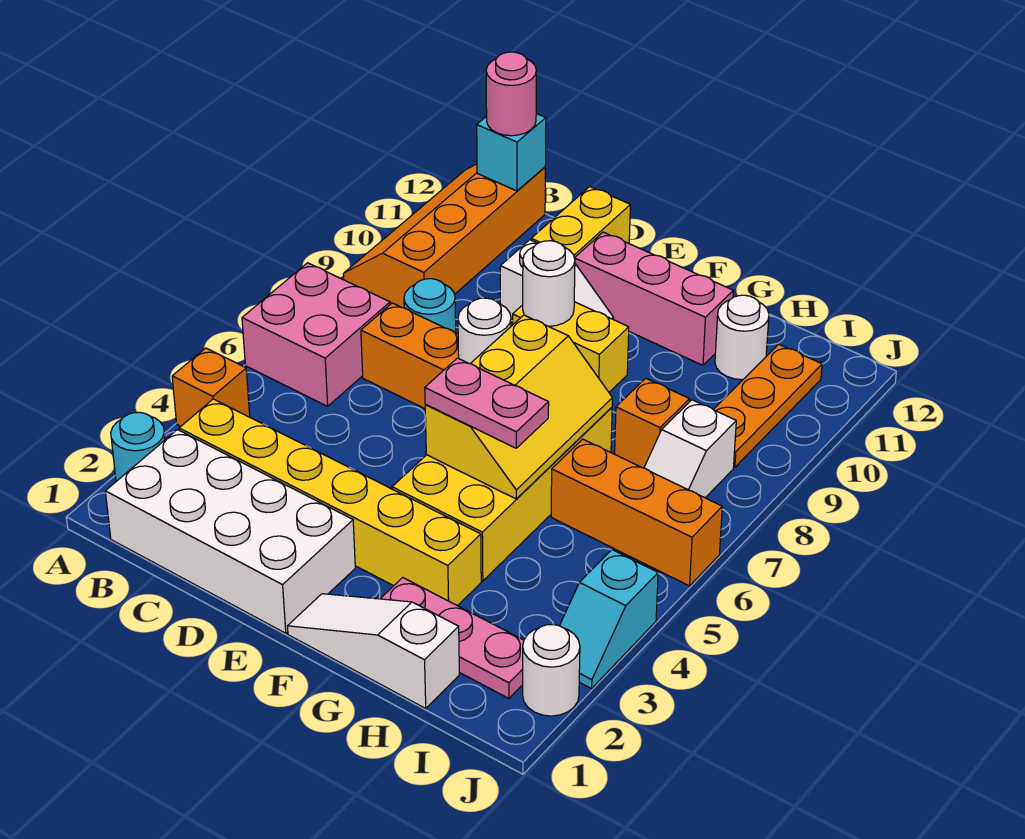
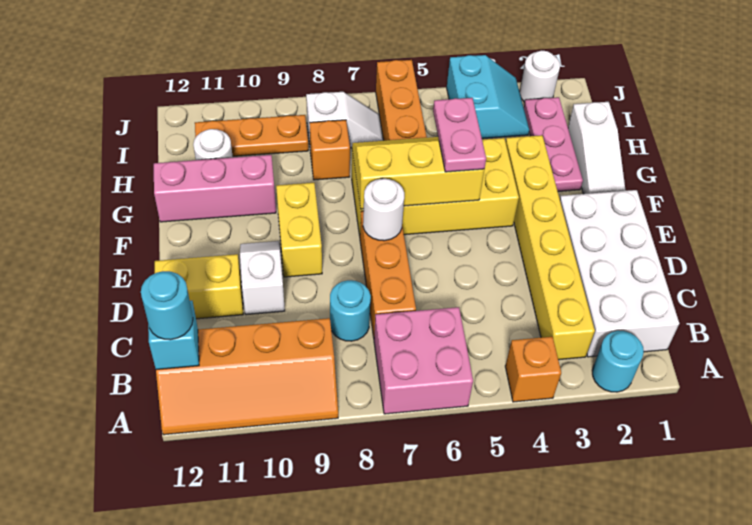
pink 1x1 round brick [486,52,536,136] -> cyan 1x1 round brick [141,271,193,340]
white 1x1 round brick [523,241,575,326] -> none
pink 1x3 brick [575,232,733,365] -> pink 1x3 brick turned to [154,155,276,222]
cyan 1x2 slope [560,550,658,688] -> cyan 2x2 slope [447,55,529,139]

